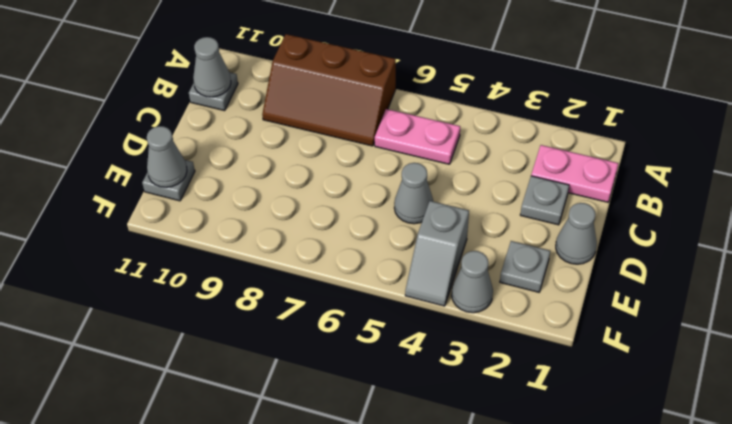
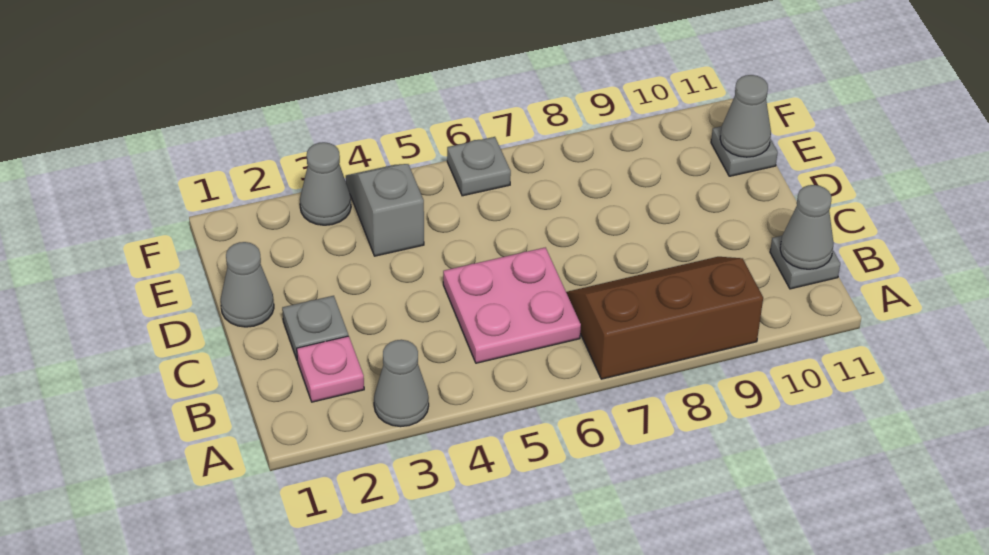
pink 1x2 plate [531,145,618,202] -> pink 1x1 plate [297,336,364,402]
pink 1x2 plate [375,109,460,164] -> pink 2x2 plate [443,247,581,363]
grey 1x1 cone [394,163,433,224] -> grey 1x1 cone moved to [374,340,429,427]
grey 1x1 plate [500,241,550,292] -> grey 1x1 plate moved to [447,137,511,196]

